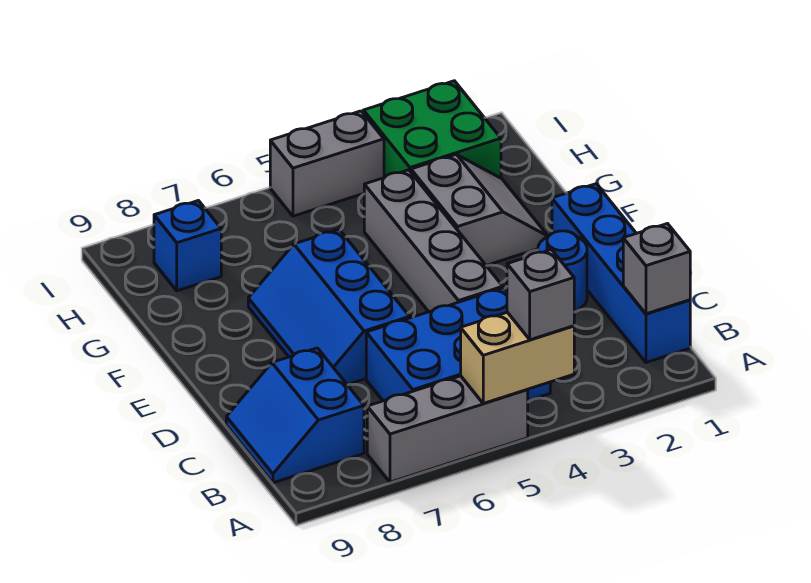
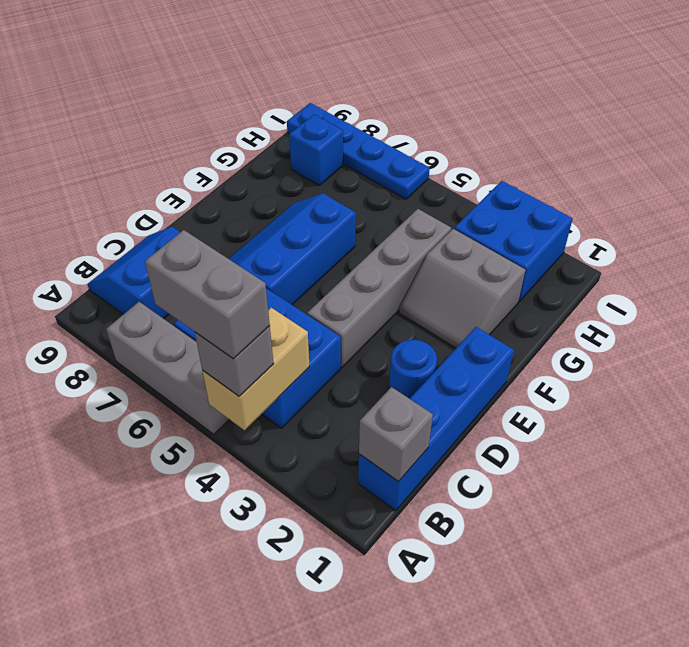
tan 1x2 brick [461,312,574,403] -> tan 1x2 brick turned to [202,308,310,430]
grey 2x2 slope [411,155,548,266] -> grey 2x2 slope turned to [399,229,525,348]
green 2x2 brick [363,81,501,178] -> blue 2x2 brick [454,181,573,302]
grey 1x2 brick [270,111,384,216] -> grey 1x2 brick moved to [145,230,270,359]
none -> blue 1x4 plate [287,103,430,199]

